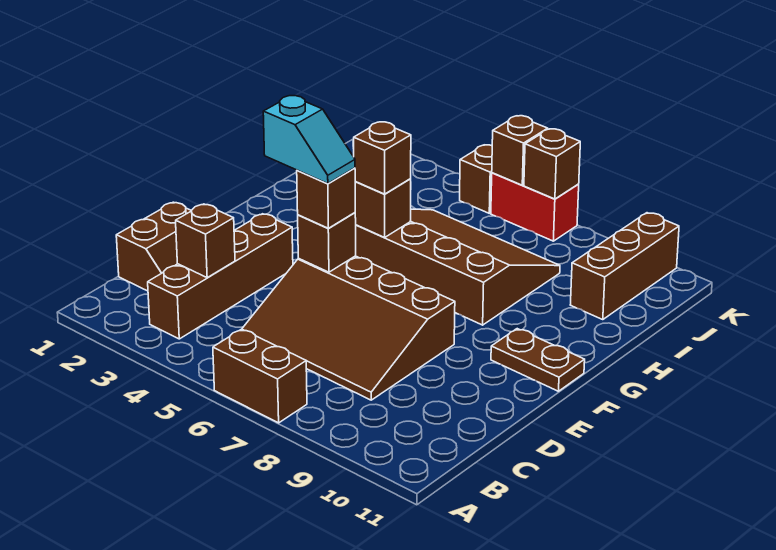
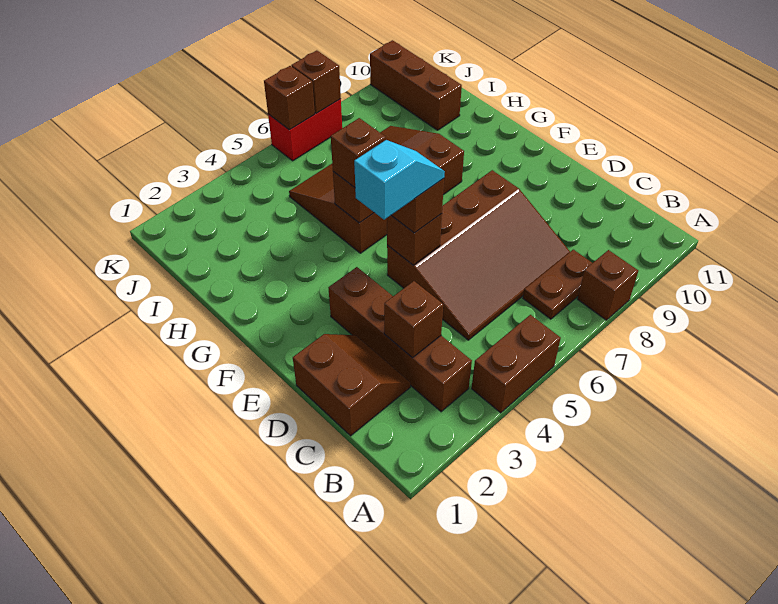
brown 1x2 brick [213,329,307,423] -> brown 1x2 brick moved to [472,315,561,413]
brown 1x2 plate [491,329,585,391] -> brown 1x2 plate moved to [523,250,592,319]
brown 1x1 brick [460,145,492,213] -> brown 1x1 brick moved to [578,250,638,320]

